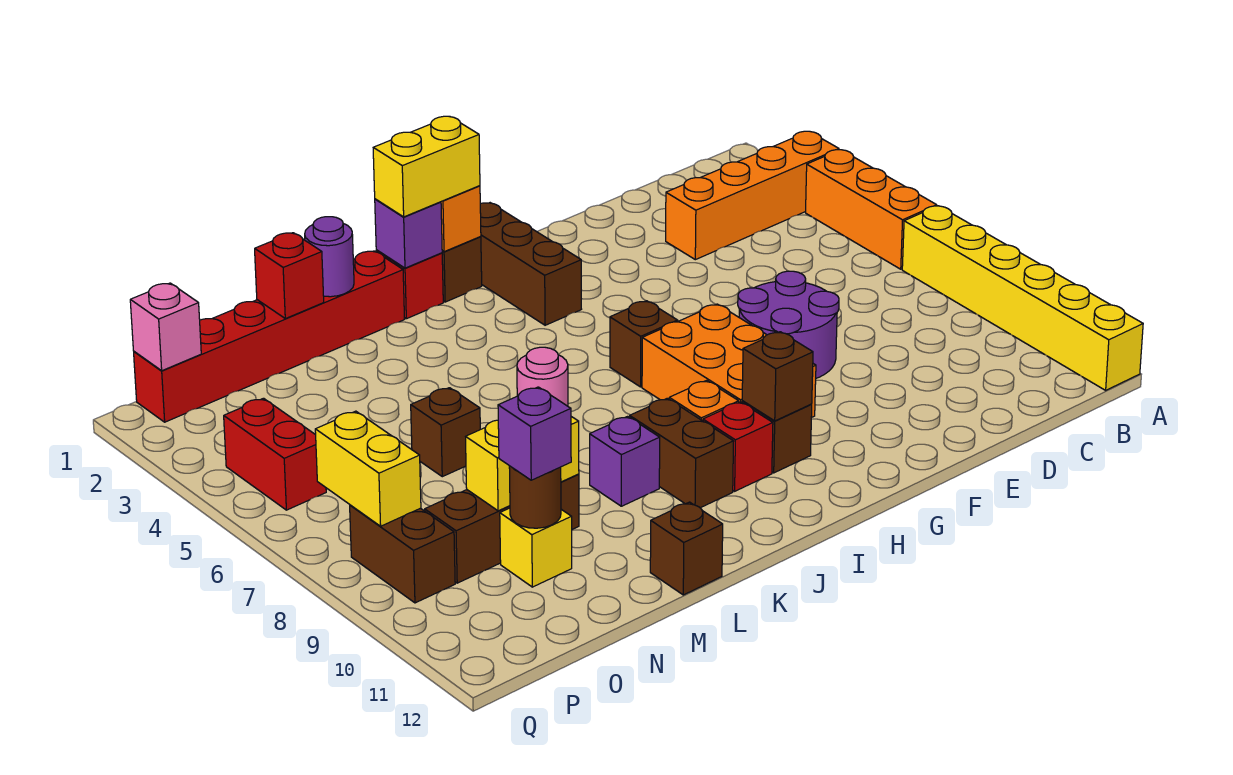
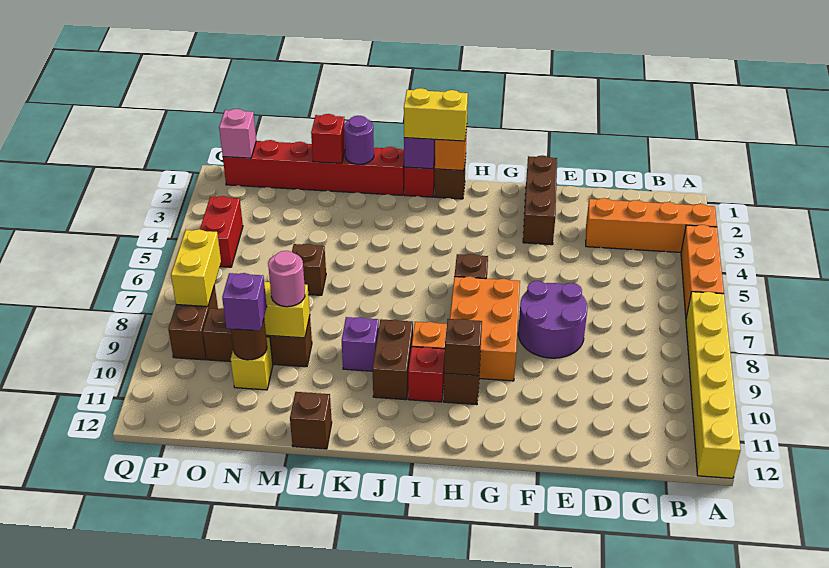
brown 1x3 brick [480,203,581,325] -> brown 1x3 brick moved to [523,155,557,245]

